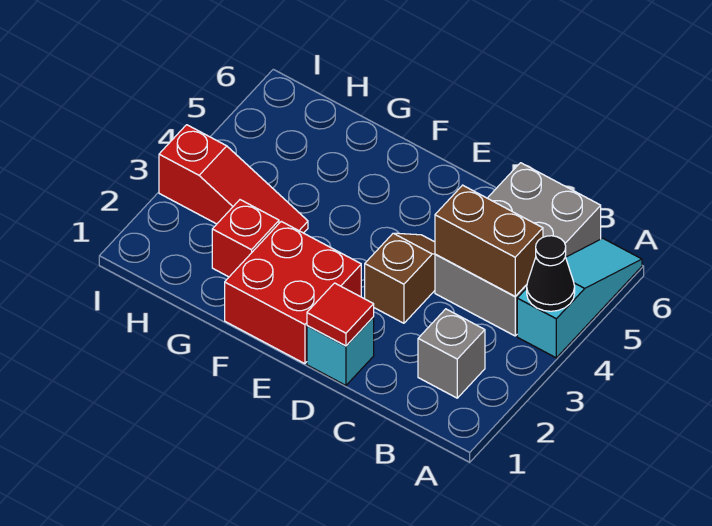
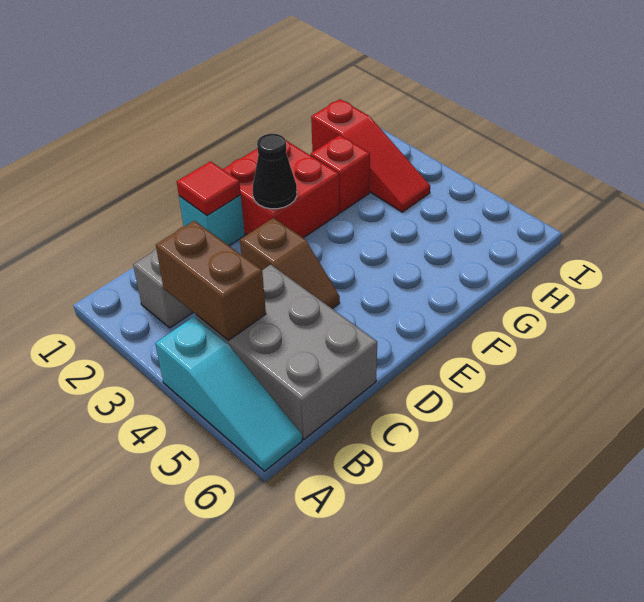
black 1x1 cone [527,236,575,311] -> black 1x1 cone moved to [252,134,297,209]
brown 1x2 brick [435,185,543,296] -> brown 1x2 brick turned to [156,221,266,340]
red 1x3 slope [159,125,308,233] -> red 1x3 slope turned to [311,99,430,212]

